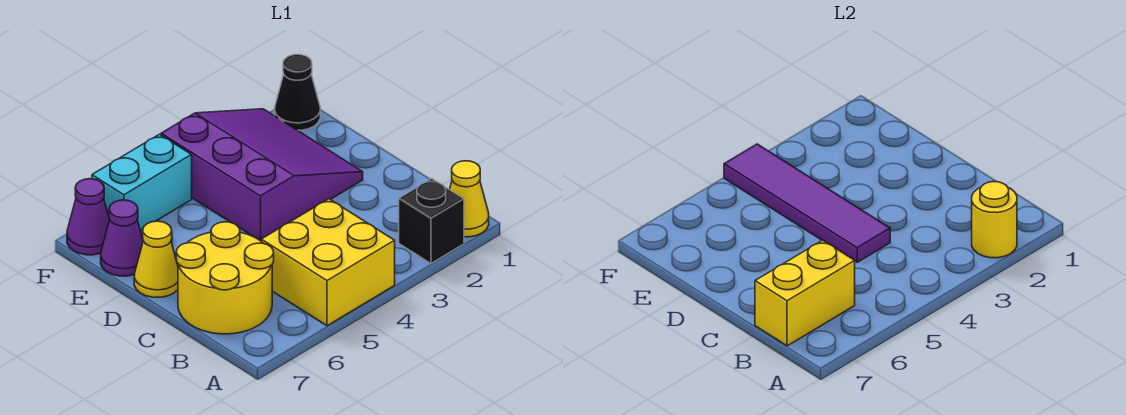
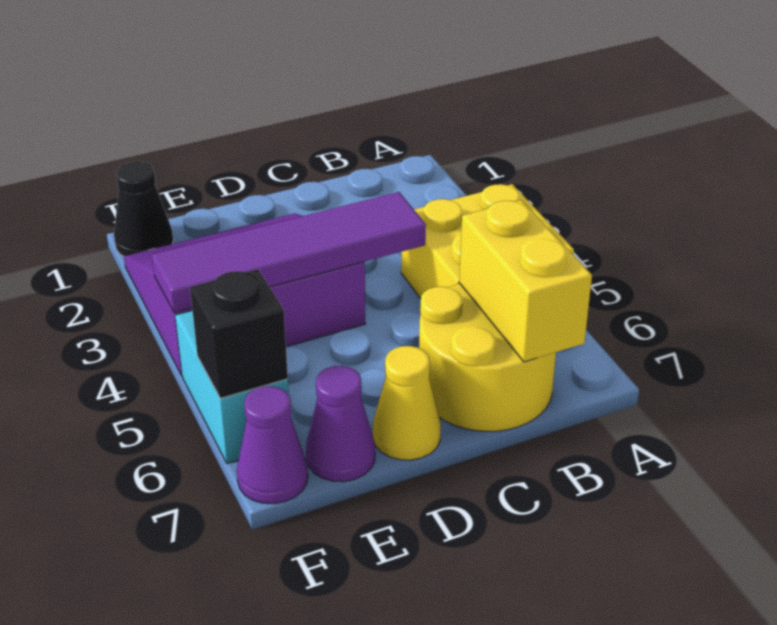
yellow 1x1 cone [450,161,489,237] -> none
black 1x1 brick [399,179,464,263] -> black 1x1 brick moved to [190,269,288,398]
yellow 1x1 round brick [972,182,1017,258] -> none

